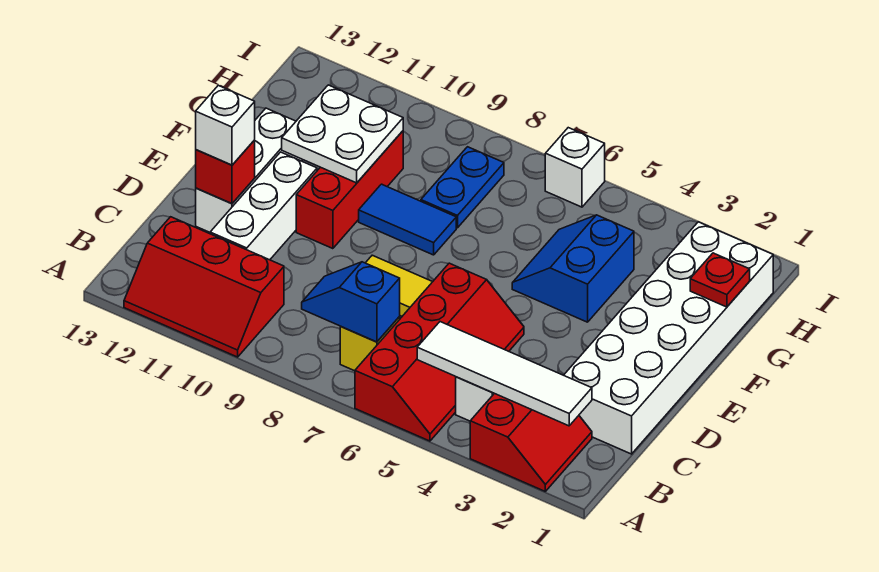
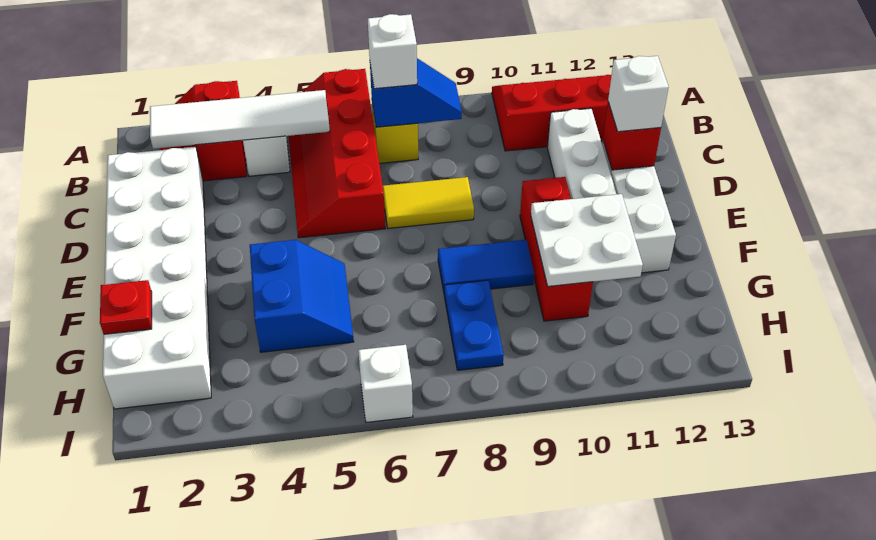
none -> white 1x1 brick [368,14,417,89]

